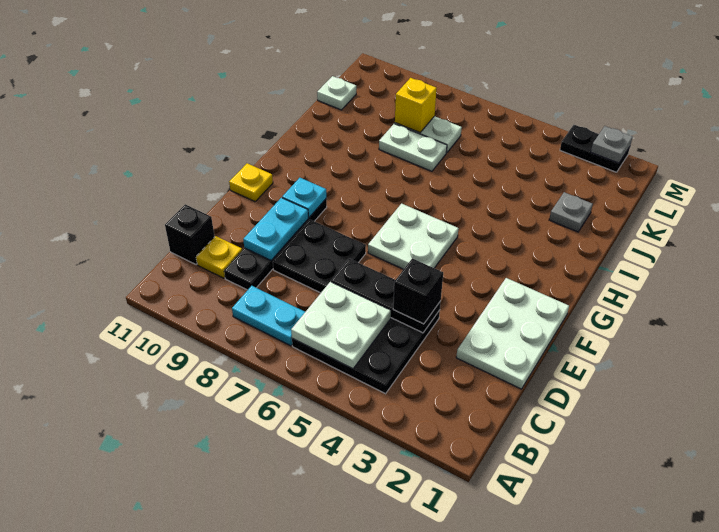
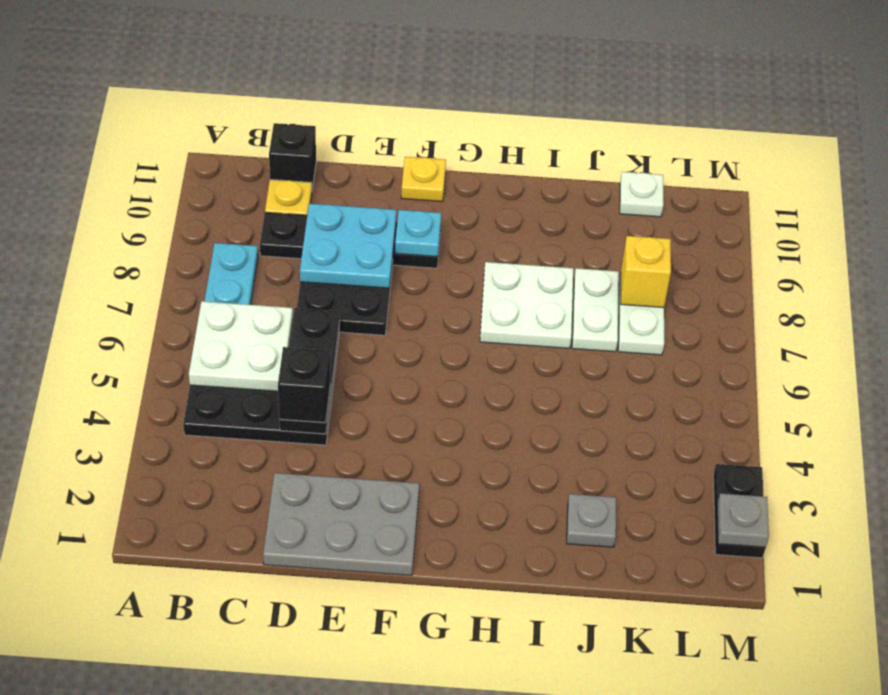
white 2x3 plate [456,278,569,389] -> grey 2x3 plate [263,473,419,576]
cyan 1x2 plate [243,198,308,260] -> cyan 2x2 plate [300,204,396,288]
white 2x2 plate [368,204,459,269] -> white 2x2 plate moved to [480,262,573,348]

